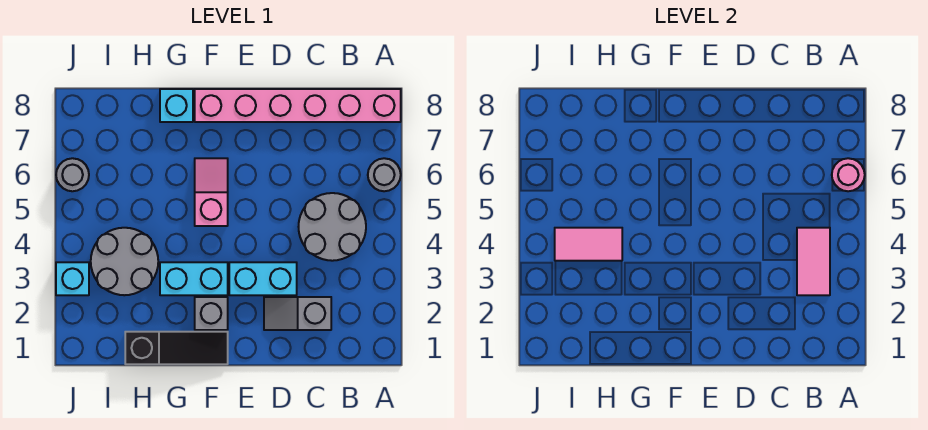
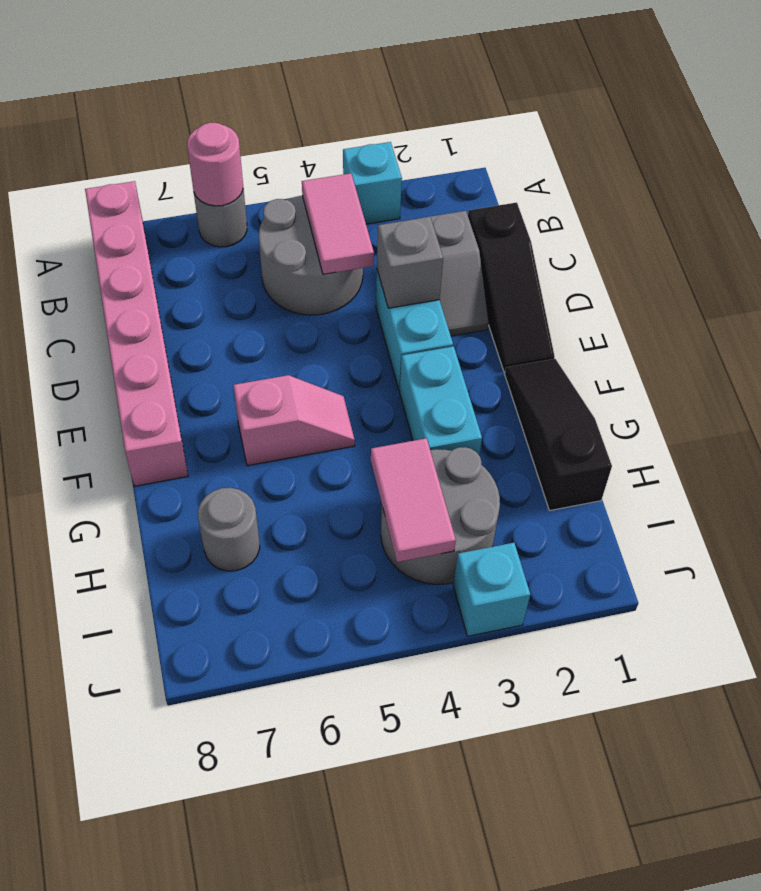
pink 1x2 tile [797,228,830,295] -> pink 1x2 tile turned to [302,173,374,274]
none -> black 1x3 slope [468,203,555,372]
grey 1x1 brick [195,297,228,330] -> grey 1x1 brick moved to [377,217,443,308]
pink 1x2 slope [195,158,228,226] -> pink 1x2 slope turned to [233,375,355,466]
cyan 1x1 brick [160,89,193,122] -> cyan 1x1 brick moved to [343,142,402,224]
grey 1x1 round brick [56,158,89,191] -> grey 1x1 round brick moved to [198,488,260,571]

